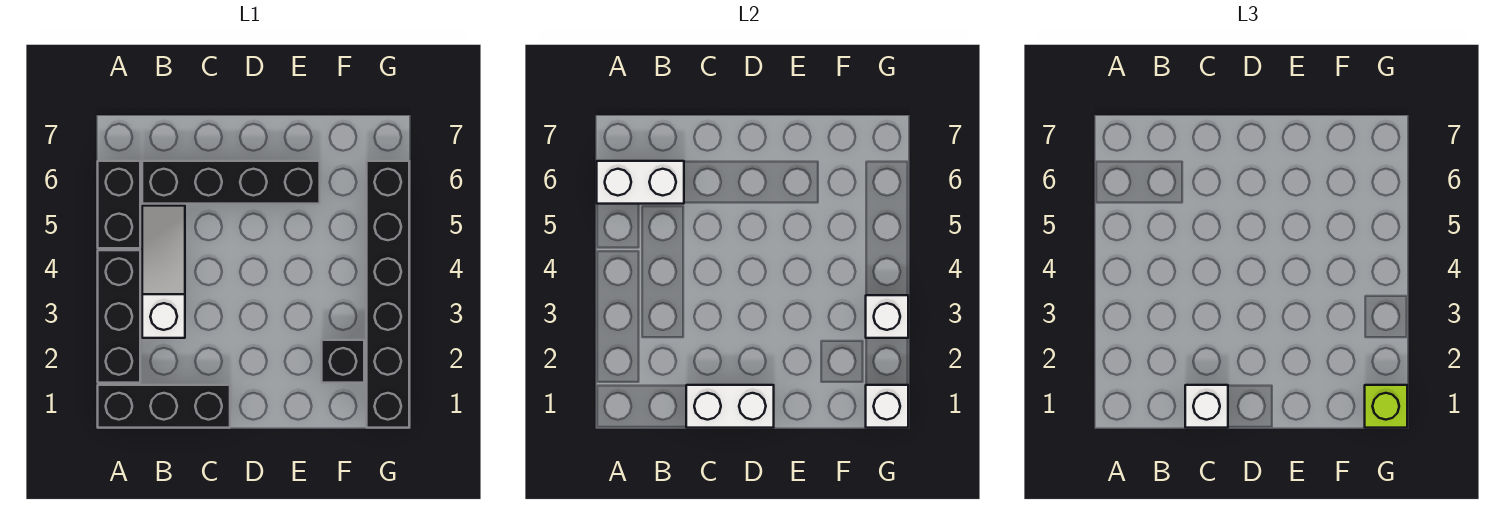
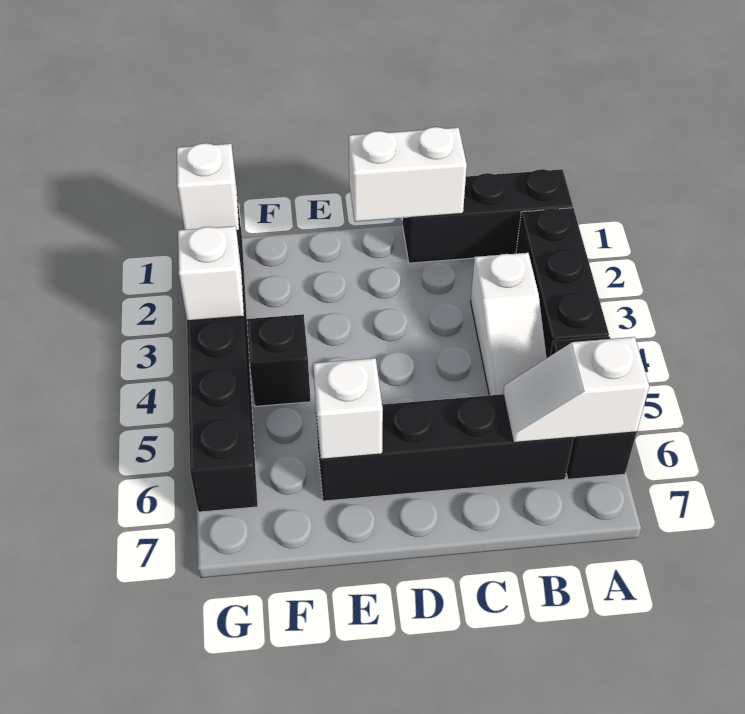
white 1x2 brick [597,161,684,204] -> white 1x2 slope [503,337,649,443]
white 1x1 brick [1185,385,1228,428] -> white 1x1 brick moved to [313,358,383,459]
black 1x1 brick [322,340,364,383] -> black 1x1 brick moved to [247,314,311,406]
lime 1x1 brick [1365,385,1407,428] -> none

